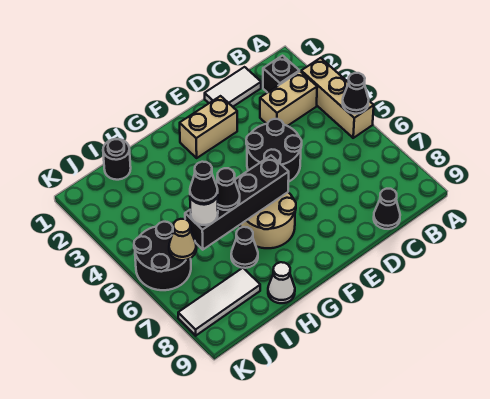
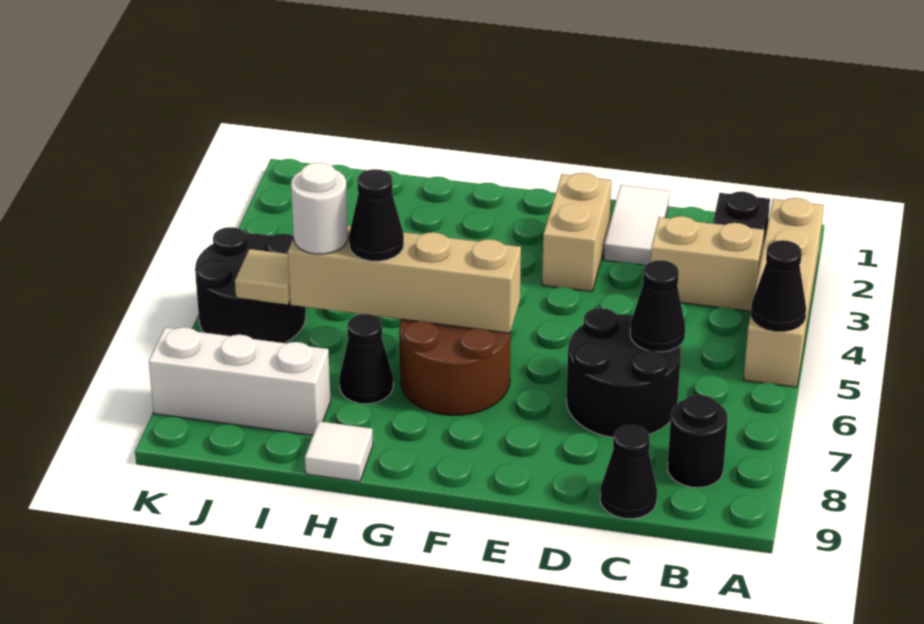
tan 1x3 brick [301,58,374,138] -> tan 1x4 brick [743,198,824,387]
white 1x2 tile [205,67,261,107] -> white 1x2 tile turned to [604,185,669,265]
black 2x2 round brick [246,119,302,182] -> black 2x2 round brick moved to [566,308,681,438]
tan 1x2 brick [180,96,237,158] -> tan 1x2 brick turned to [542,173,611,292]
tan 2x2 round brick [240,192,296,248] -> brown 2x2 round brick [399,319,511,415]
black 1x4 brick [185,156,289,250] -> tan 1x4 brick [288,225,521,333]
white 1x1 cone [268,262,295,303] -> white 1x1 tile [305,421,373,482]
black 1x1 round brick [103,139,131,180] -> black 1x1 round brick moved to [668,395,728,488]
black 1x1 cone [190,162,218,204] -> black 1x1 cone moved to [630,260,685,352]
white 1x3 tile [178,268,260,336] -> white 1x3 brick [149,327,331,435]
tan 1x1 cone [169,219,196,260] -> tan 1x1 tile [235,249,290,305]

